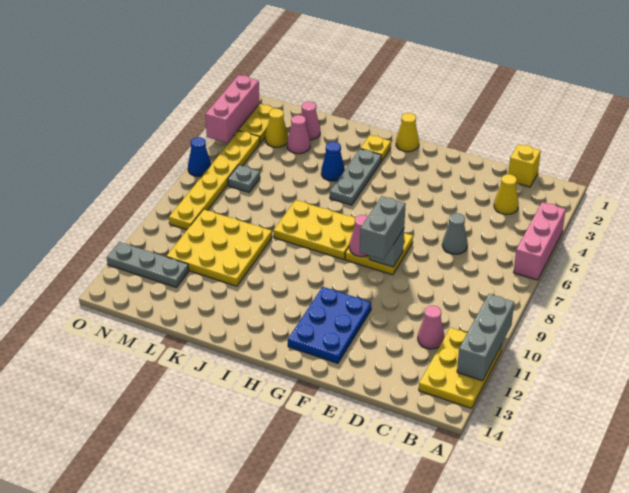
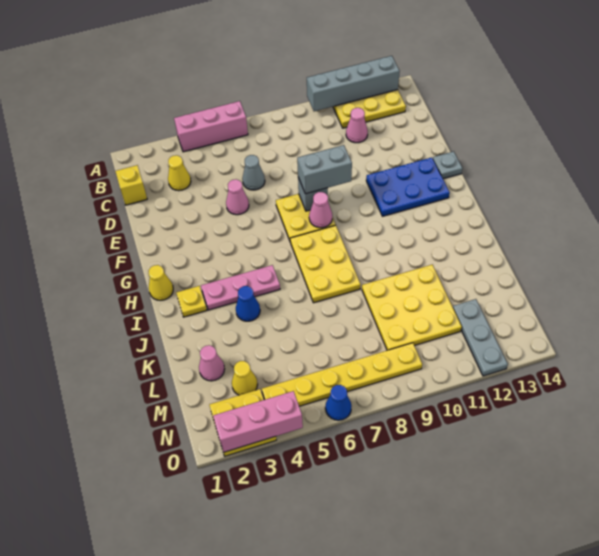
grey 1x3 brick [457,294,514,381] -> grey 1x4 brick [307,56,400,111]
grey 1x3 plate [330,149,381,205] -> pink 1x3 plate [201,265,280,310]
pink 1x1 cone [287,115,310,154] -> pink 1x1 cone moved to [226,179,249,215]
grey 1x1 plate [228,165,260,192] -> grey 1x1 plate moved to [433,151,463,179]

